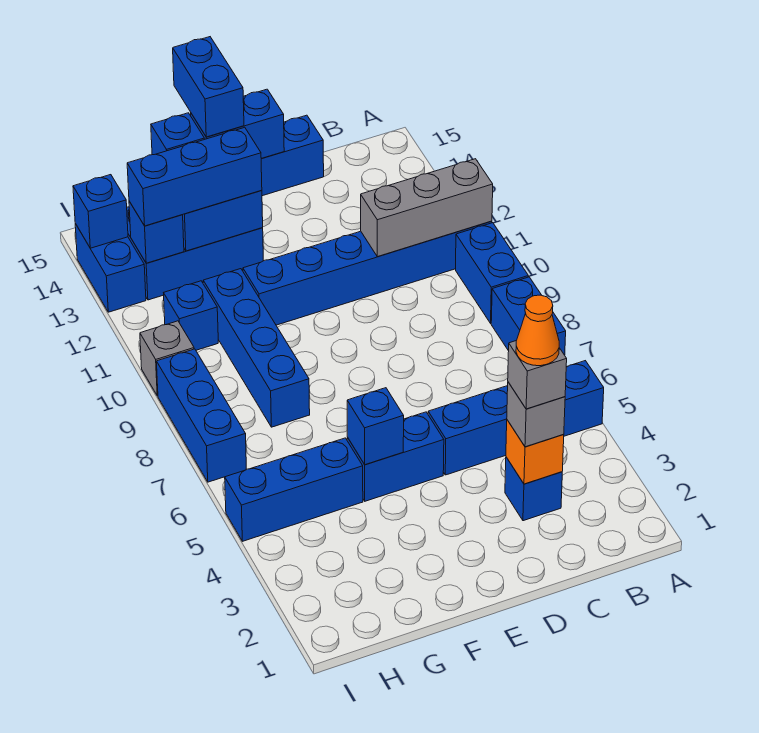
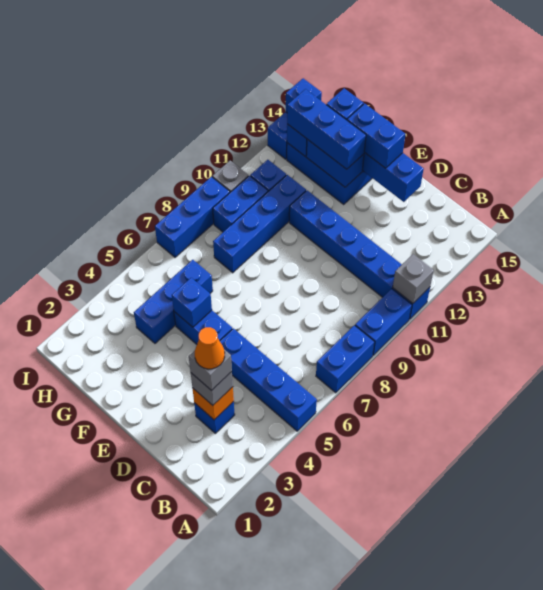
grey 1x3 brick [361,159,493,257] -> grey 1x1 brick [393,254,434,303]
blue 1x2 brick [173,37,244,137] -> blue 1x2 brick moved to [213,176,268,232]
blue 1x3 brick [225,438,363,541] -> blue 1x3 brick turned to [134,260,213,343]

